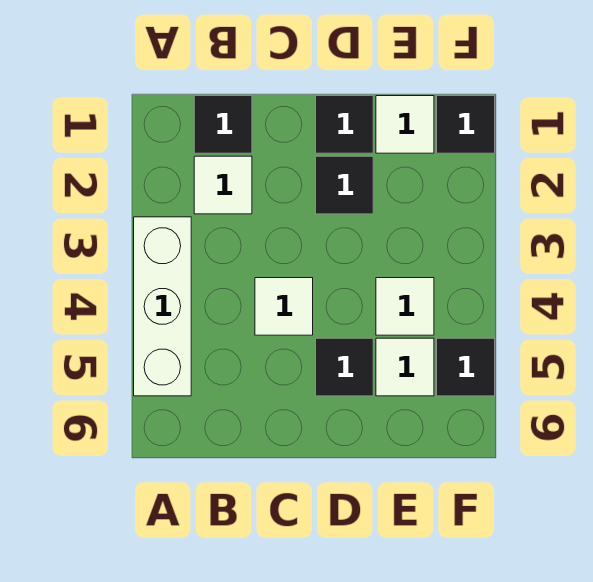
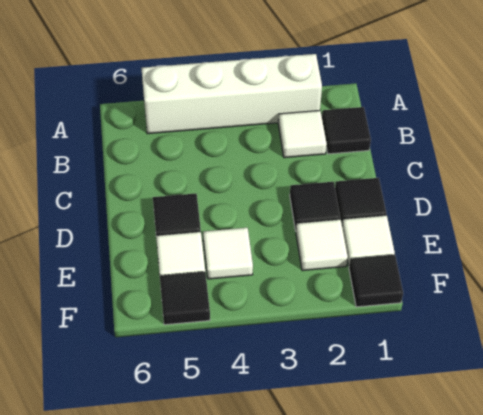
white 1x3 brick [134,217,191,396] -> white 1x4 brick [141,54,322,134]
white 1x1 tile [255,278,313,335] -> white 1x1 tile moved to [296,219,348,271]

